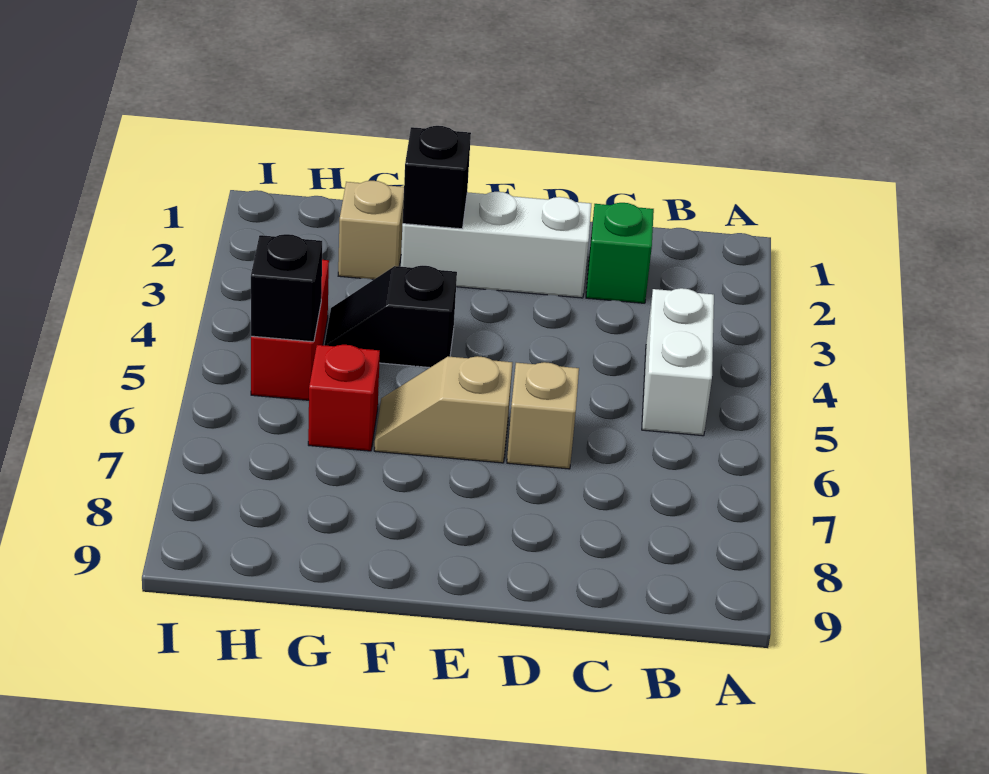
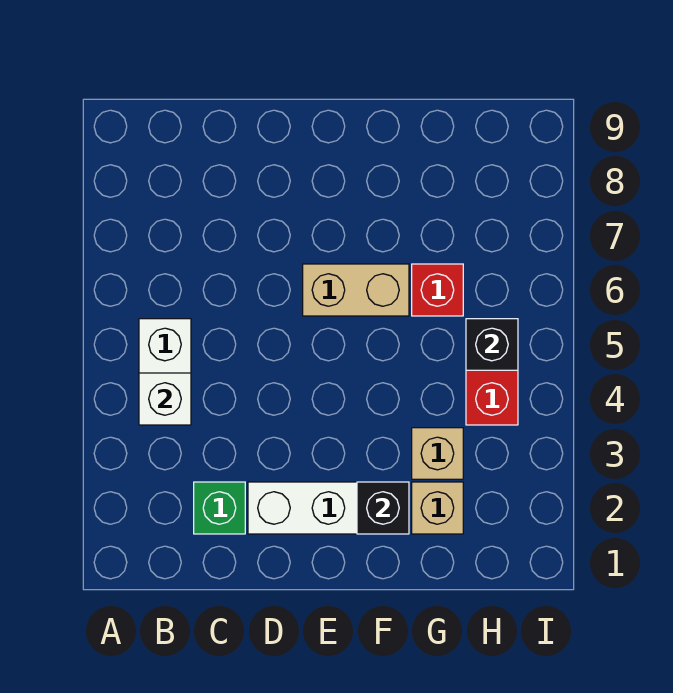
none -> white 1x1 brick [139,373,191,425]
tan 1x1 brick [507,362,579,469] -> tan 1x1 brick moved to [412,428,463,479]
tan 1x2 slope [374,356,512,463] -> tan 1x2 brick [303,264,409,316]
black 1x2 slope [324,266,457,368] -> none

